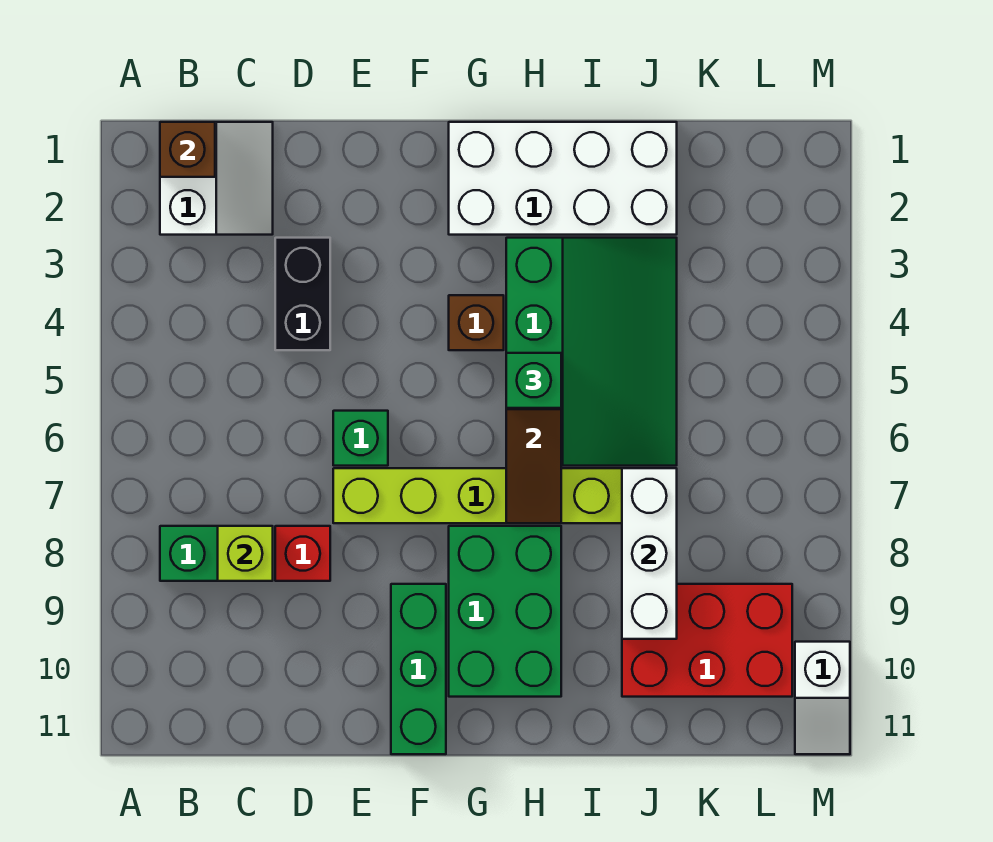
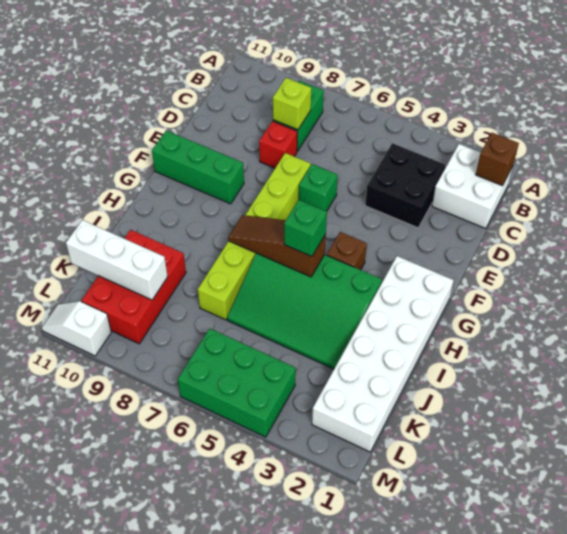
white 2x2 slope [160,122,273,235] -> white 2x2 brick [432,144,513,229]
black 1x2 brick [275,238,330,350] -> black 2x2 brick [365,143,445,228]
white 2x4 brick [449,122,677,235] -> white 2x6 brick [312,256,454,452]
green 2x3 brick [449,526,561,697] -> green 2x3 brick moved to [178,328,296,437]
white 1x3 brick [622,468,677,639] -> white 1x3 brick moved to [66,220,168,300]

